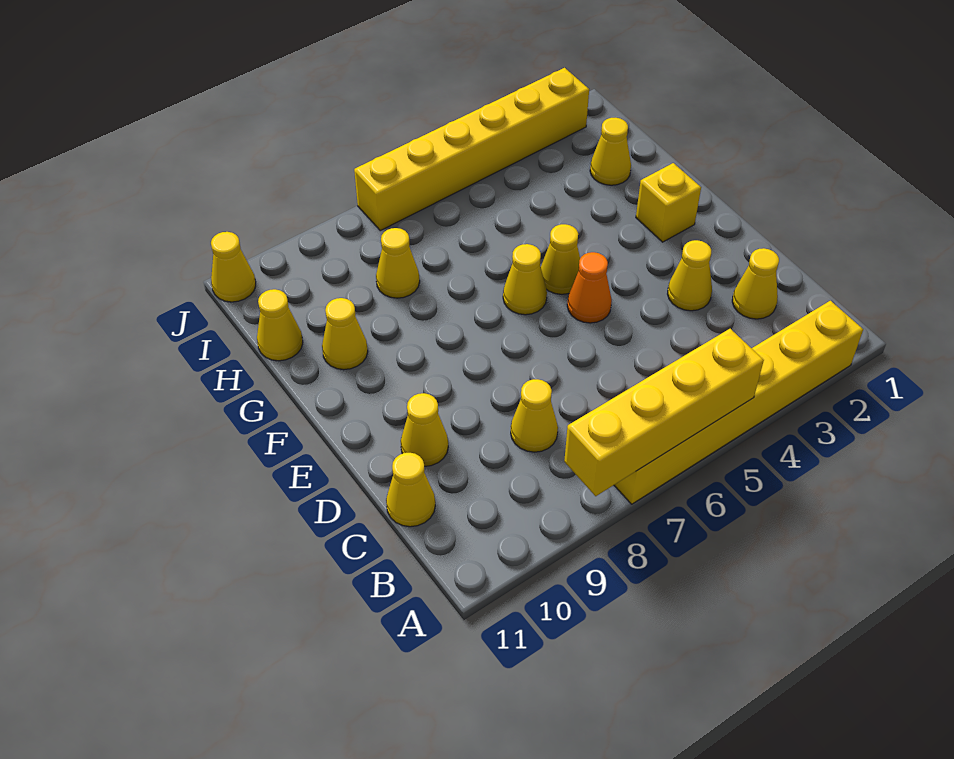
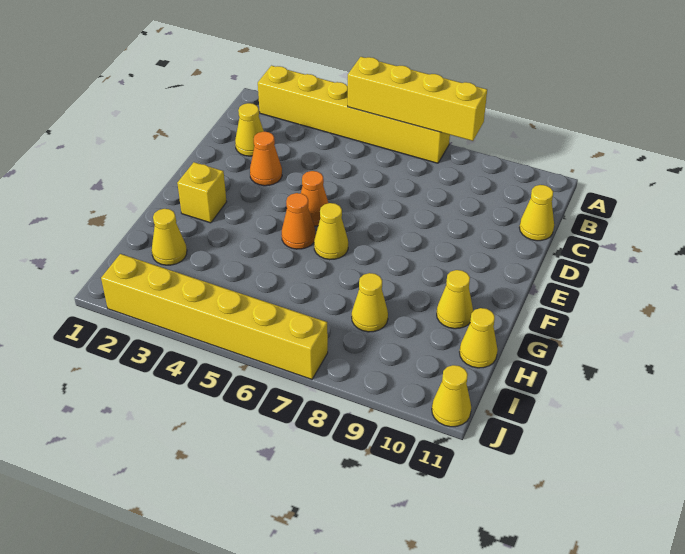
yellow 1x1 cone [511,379,558,452] -> none
yellow 1x1 cone [668,240,712,311] -> orange 1x1 cone [250,132,282,186]
yellow 1x1 cone [401,393,448,466] -> none
yellow 1x1 cone [541,224,580,294] -> orange 1x1 cone [282,193,316,249]

